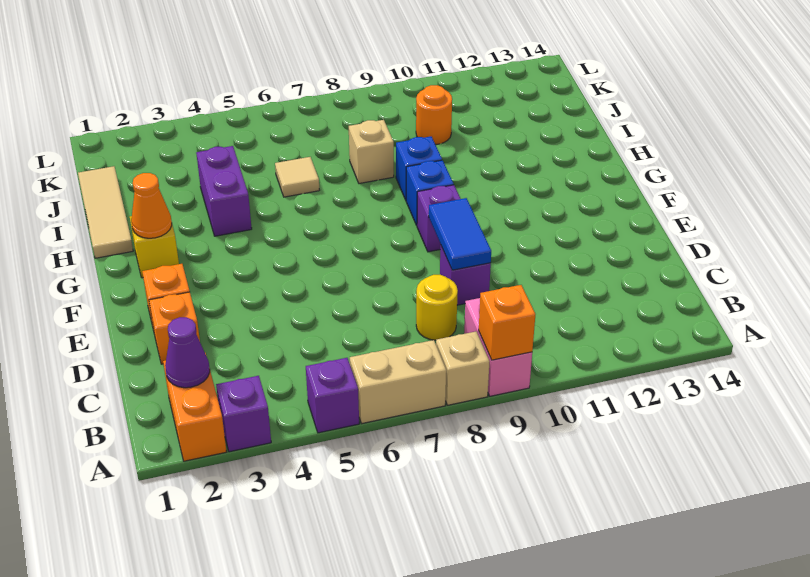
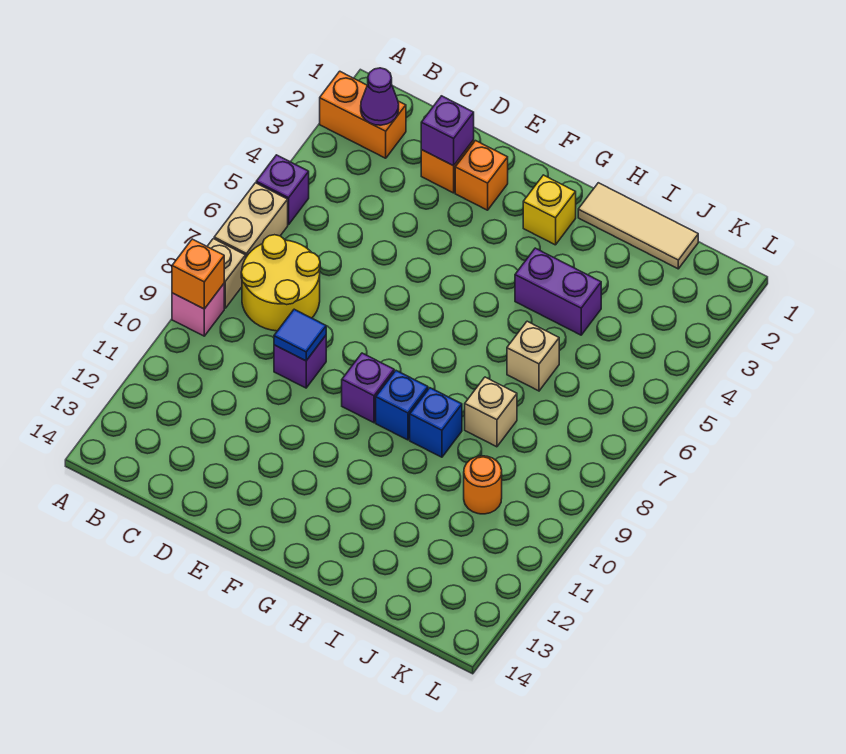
purple 1x1 brick [216,376,271,452] -> purple 1x1 brick moved to [421,96,474,166]
pink 1x2 brick [464,298,532,396] -> pink 1x1 brick [172,284,224,336]
yellow 1x1 round brick [416,275,458,340] -> yellow 2x2 round brick [241,235,320,331]
blue 1x2 tile [429,198,491,270] -> blue 1x1 tile [274,309,326,361]
orange 1x1 cone [131,173,172,238] -> none
tan 1x1 tile [275,157,319,197] -> tan 1x1 brick [507,321,559,391]

